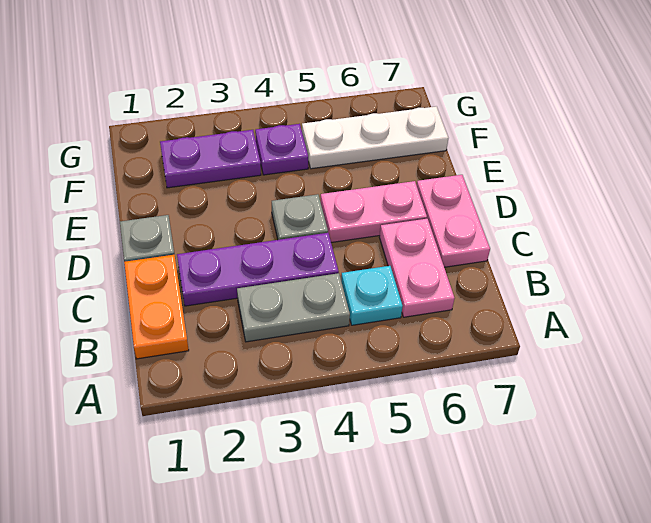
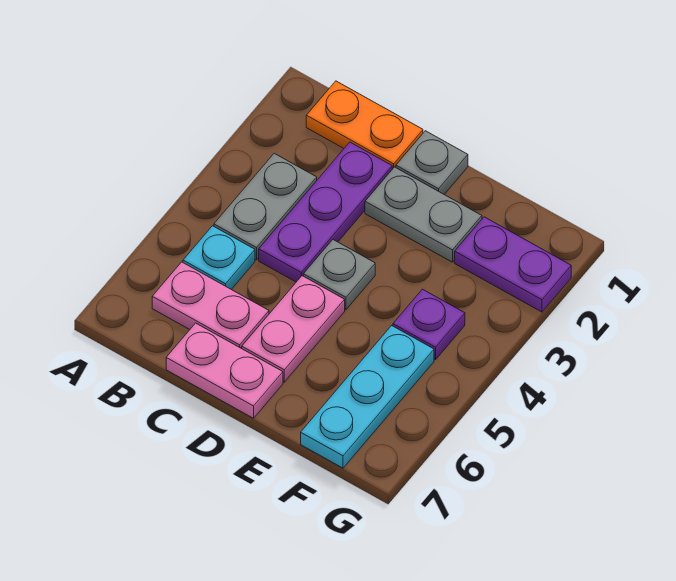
none -> grey 1x2 plate [365,167,482,262]
purple 1x2 plate [160,130,261,188] -> purple 1x2 plate turned to [455,217,571,312]
white 1x3 plate [302,106,448,169] -> cyan 1x3 plate [301,326,434,468]

